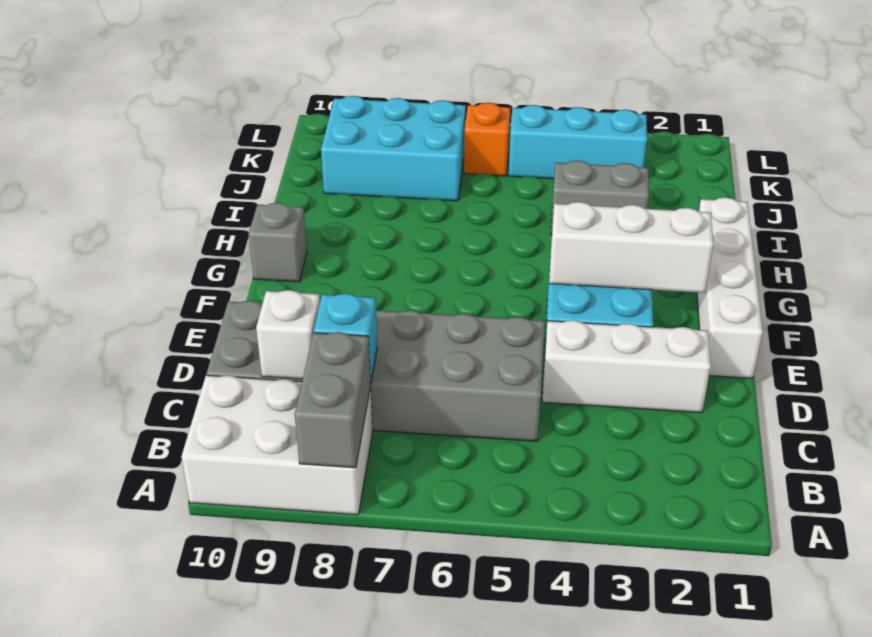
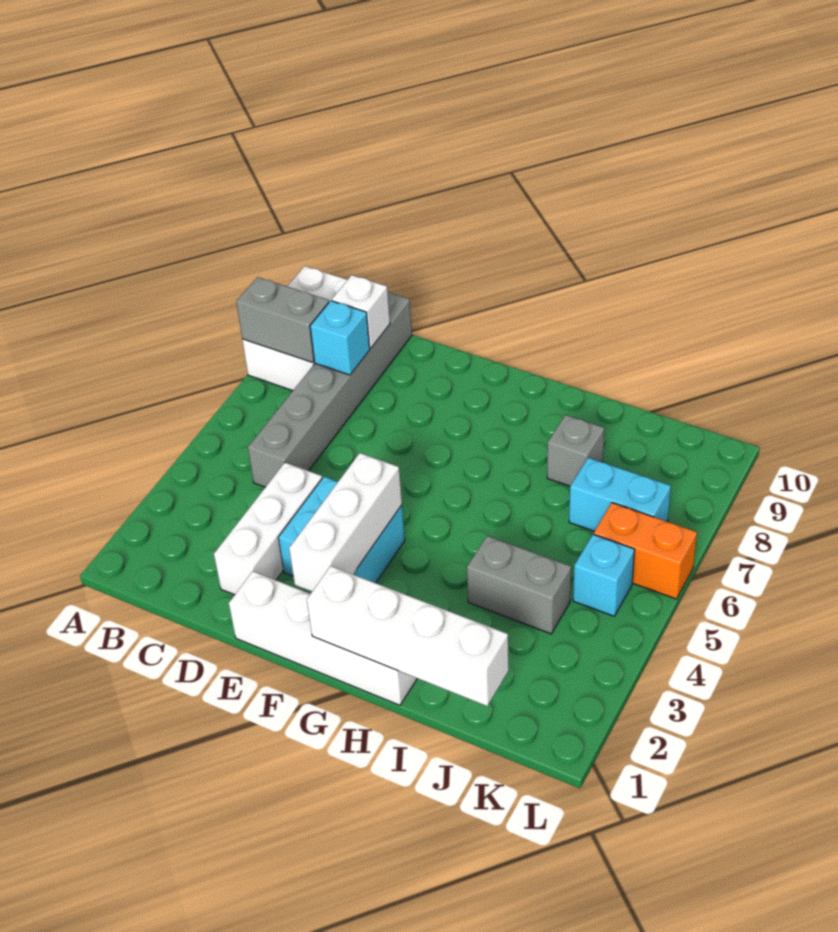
grey 2x6 brick [206,301,545,441] -> grey 1x6 brick [248,291,412,487]
none -> white 1x4 brick [307,566,509,706]
grey 1x1 brick [249,203,307,282] -> grey 1x1 brick moved to [547,415,604,486]
grey 1x2 brick [551,161,649,235] -> grey 1x2 brick turned to [467,536,571,634]
cyan 2x3 brick [321,96,466,201] -> cyan 1x2 brick [569,458,671,531]
cyan 1x3 brick [509,105,647,179] -> cyan 1x1 brick [573,534,635,616]
orange 1x1 brick [464,103,510,176] -> orange 1x2 brick [594,503,697,599]

